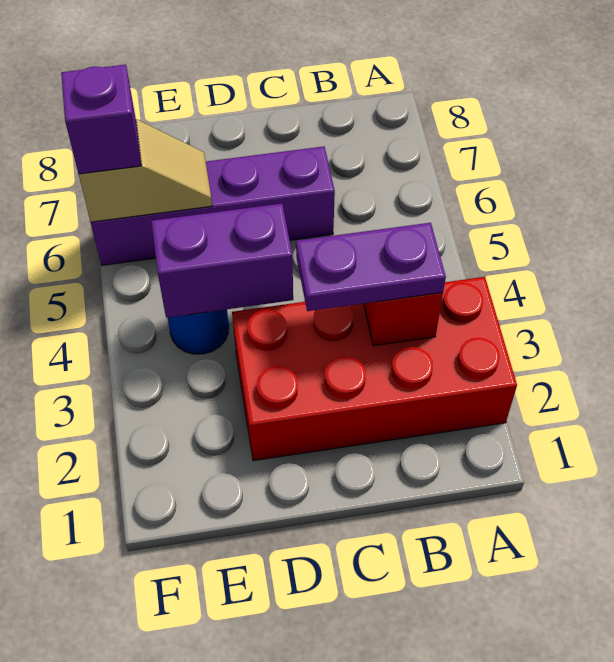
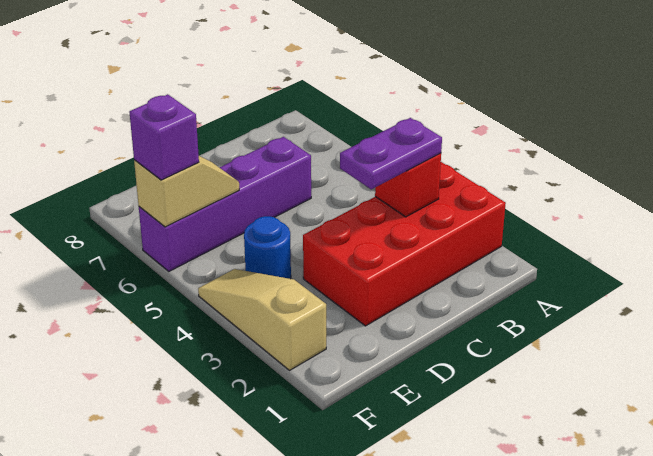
purple 1x2 brick [151,203,293,318] -> none
none -> tan 1x3 slope [198,269,326,370]

